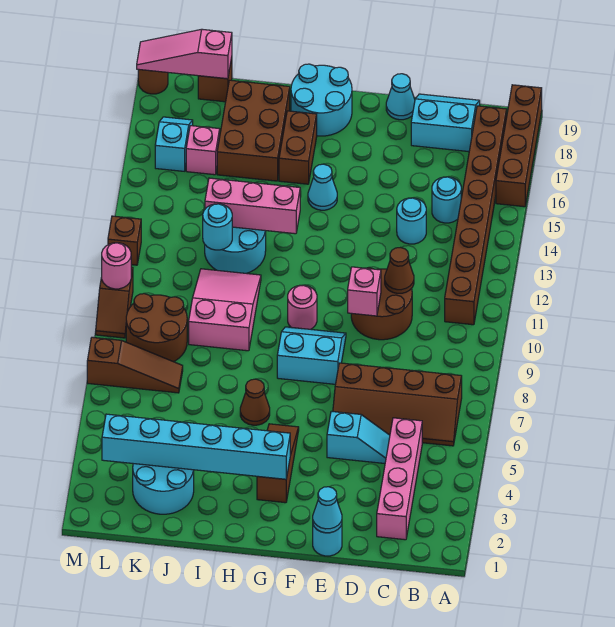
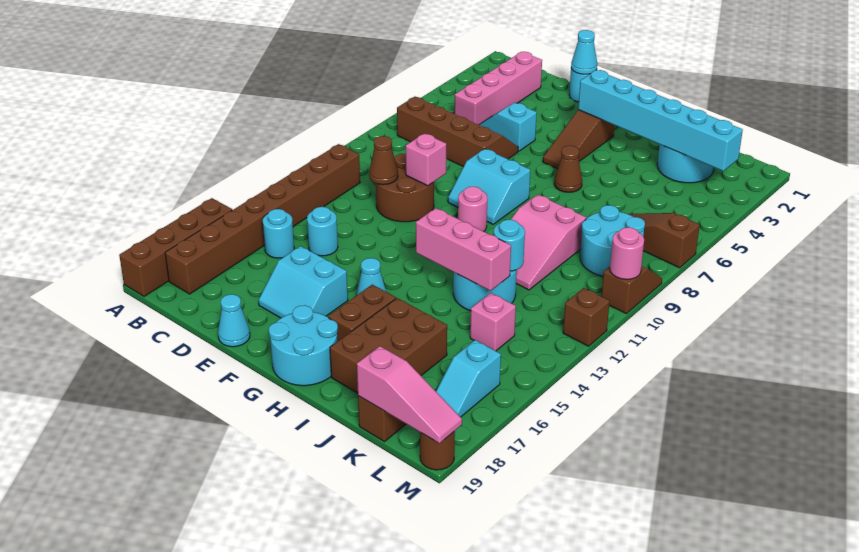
cyan 2x2 slope [411,94,480,152] -> cyan 2x2 slope moved to [258,246,348,318]
brown 2x2 round brick [126,294,187,362] -> cyan 2x2 round brick [580,205,645,276]
pink 1x1 brick [186,126,220,175] -> pink 1x1 brick moved to [470,293,516,351]

